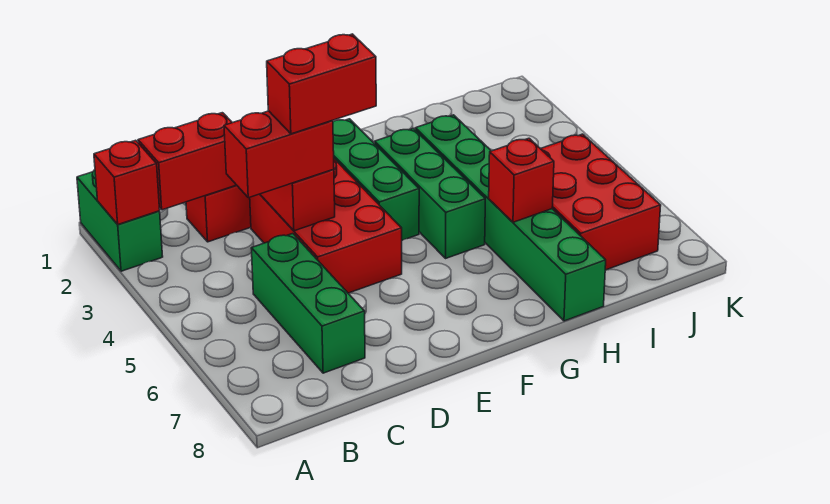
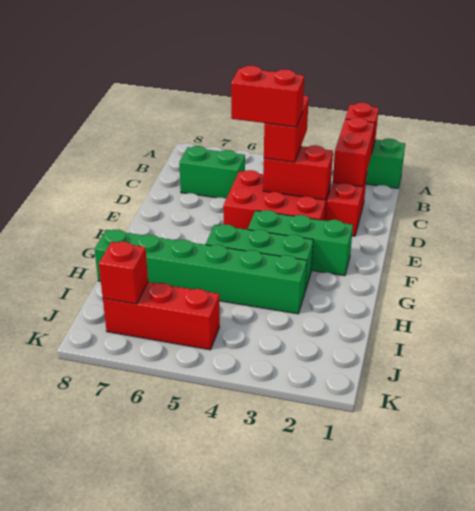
green 1x3 brick [251,234,365,373] -> green 1x2 brick [179,146,245,199]
red 1x2 brick [267,34,376,134] -> red 1x2 brick turned to [231,66,304,127]
red 1x1 brick [489,138,554,222] -> red 1x1 brick moved to [99,242,148,304]
red 2x3 brick [541,134,661,270] -> red 1x3 brick [103,282,220,350]

